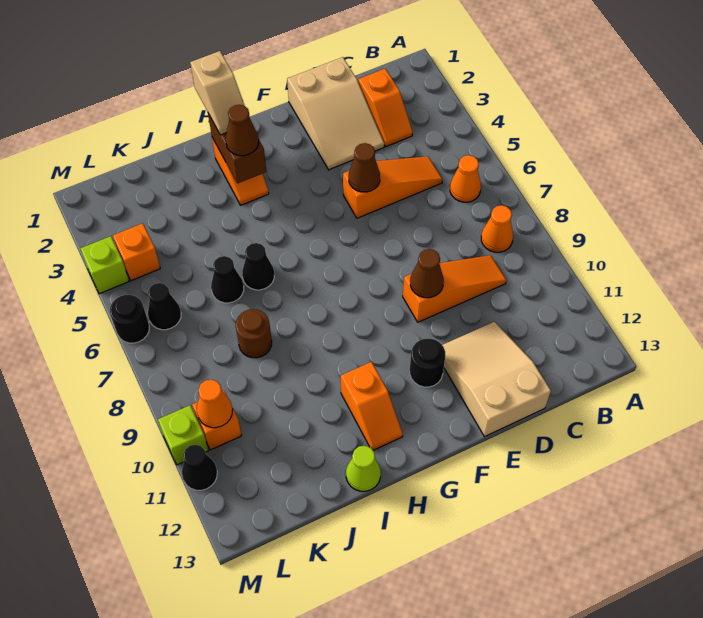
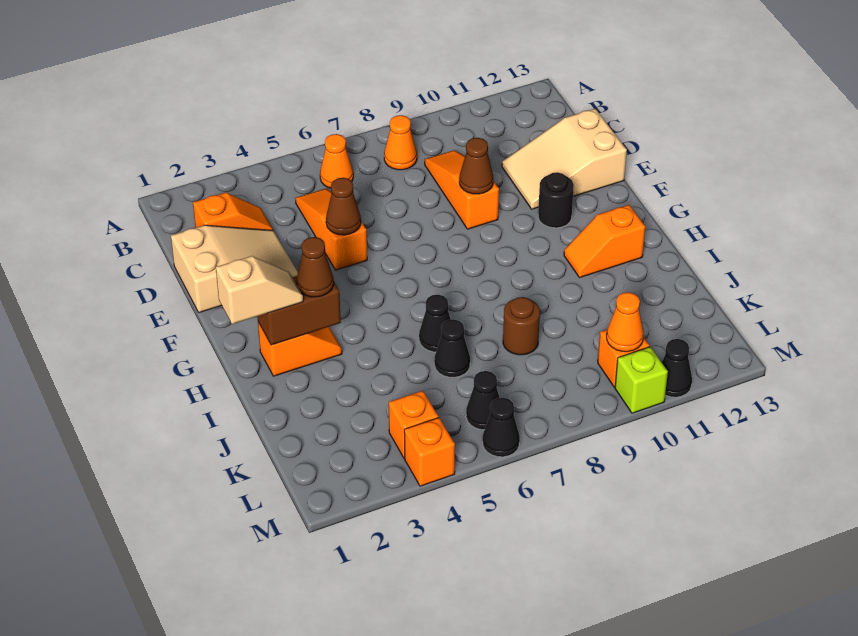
orange 1x2 slope [341,362,403,450] -> orange 1x2 slope turned to [564,205,645,278]
lime 1x1 cone [346,446,381,491] -> none
lime 1x1 brick [80,236,129,294] -> orange 1x1 brick [404,418,455,486]
black 1x1 round brick [110,295,149,343] -> black 1x1 cone [483,398,520,457]

